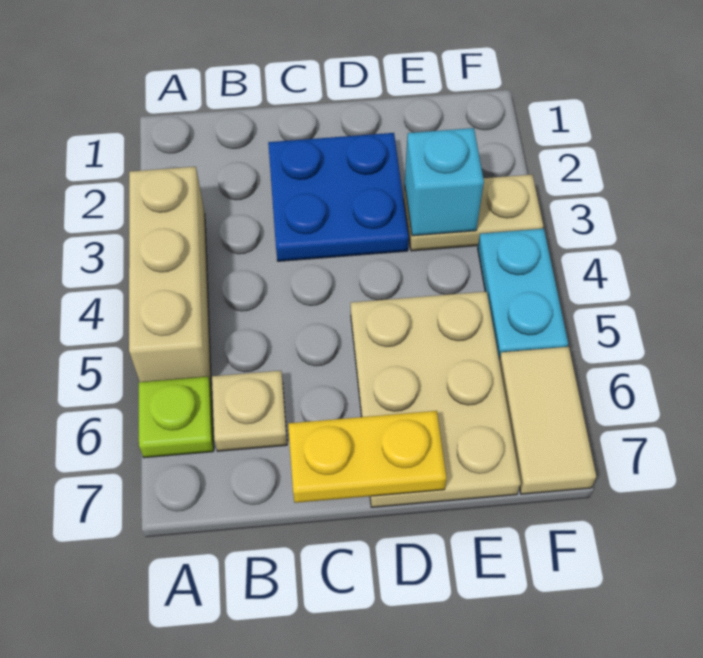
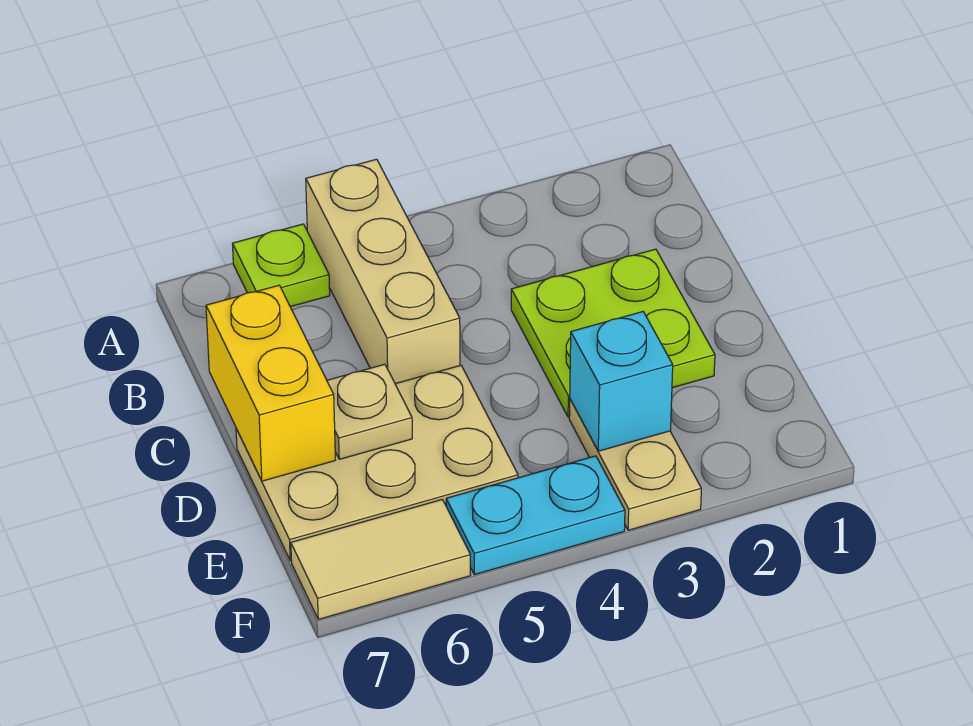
tan 1x3 brick [129,167,211,385] -> tan 1x3 brick turned to [306,159,460,384]
tan 1x1 plate [212,371,287,451] -> tan 1x1 plate moved to [327,364,412,459]
blue 2x2 plate [268,133,409,261] -> lime 2x2 plate [511,249,715,417]
yellow 1x2 plate [288,411,446,503] -> yellow 1x2 brick [206,285,336,481]

